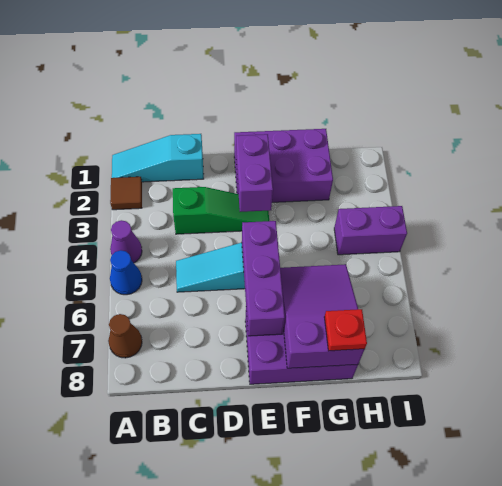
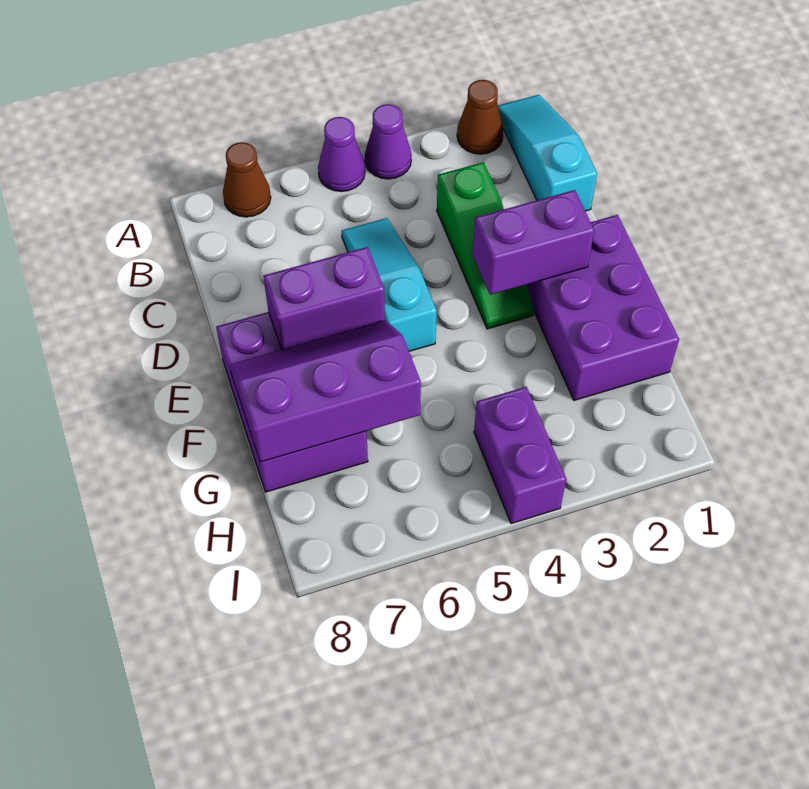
brown 1x1 tile [110,177,142,210] -> brown 1x1 cone [457,80,503,154]
blue 1x1 cone [110,250,142,295] -> purple 1x1 cone [318,117,365,192]
purple 1x3 brick [242,221,285,336] -> purple 1x2 brick [264,247,385,349]
purple 2x3 slope [280,264,365,368] -> purple 2x3 slope turned to [229,320,421,462]
red 1x1 plate [324,309,367,351] -> none

